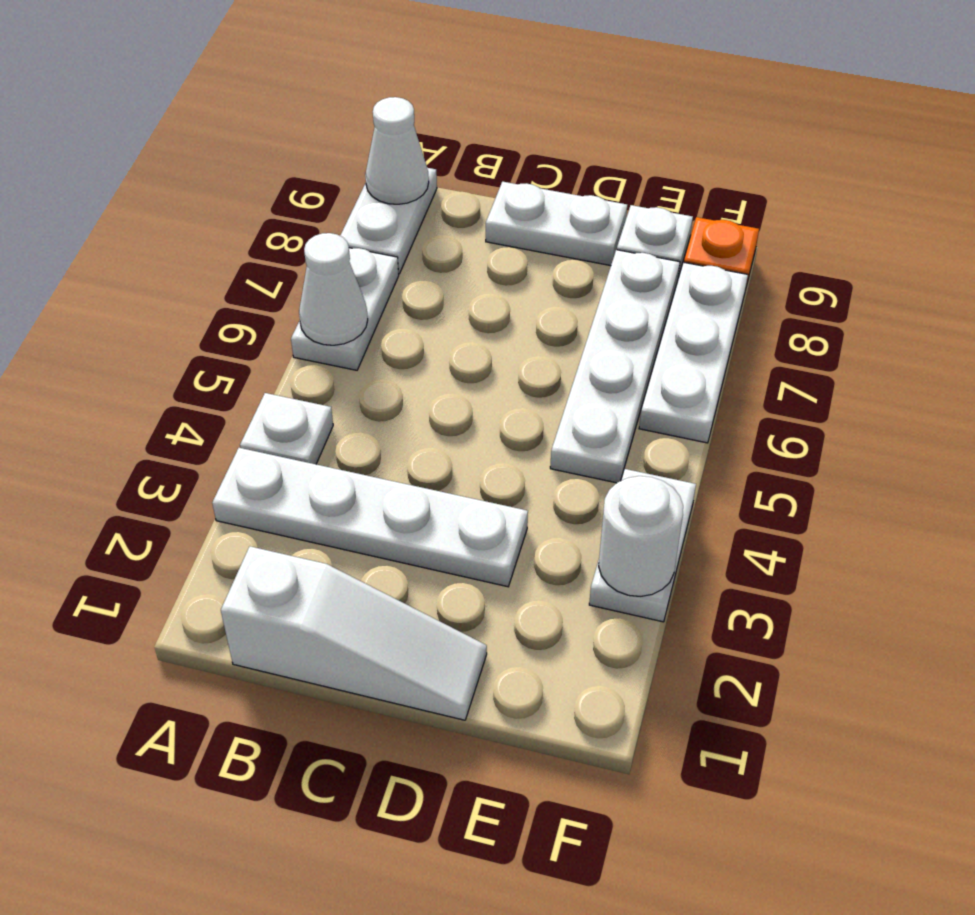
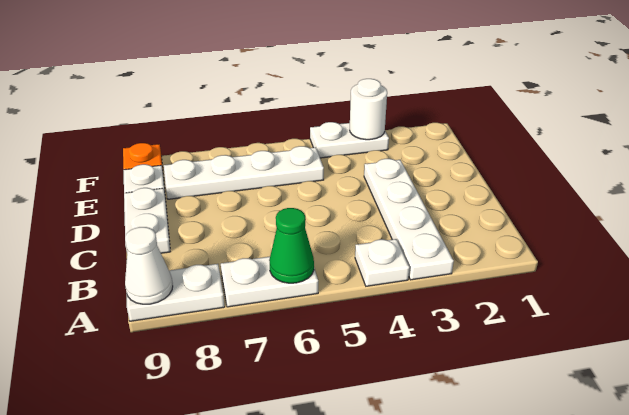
white 1x1 cone [299,233,368,345] -> green 1x1 cone [269,208,314,283]
white 1x3 slope [221,546,487,720] -> none
white 1x3 plate [639,262,748,443] -> none

